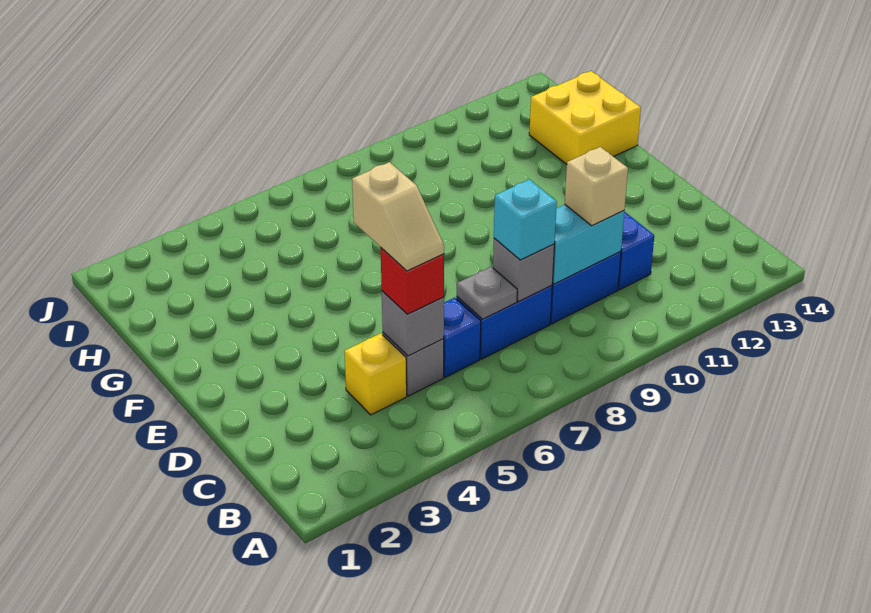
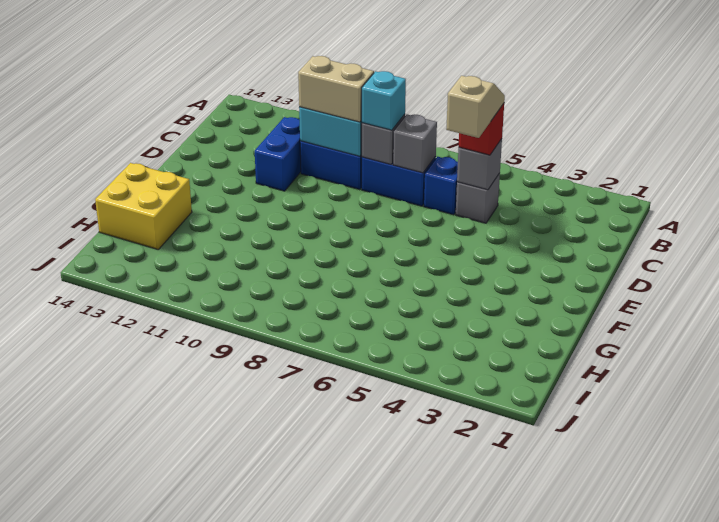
yellow 1x1 brick [344,333,407,415] -> none
grey 1x1 plate [457,267,517,319] -> grey 1x1 brick [393,114,437,173]
tan 1x1 brick [565,147,628,226] -> tan 1x2 brick [298,56,374,122]

